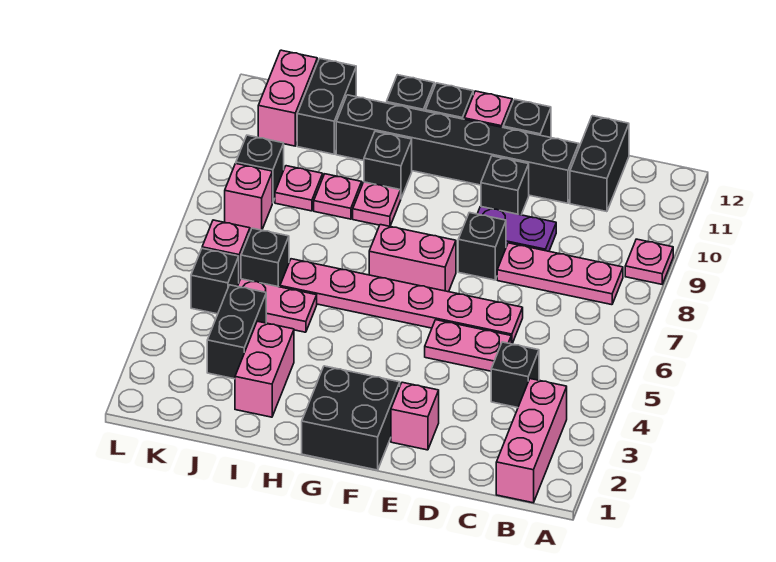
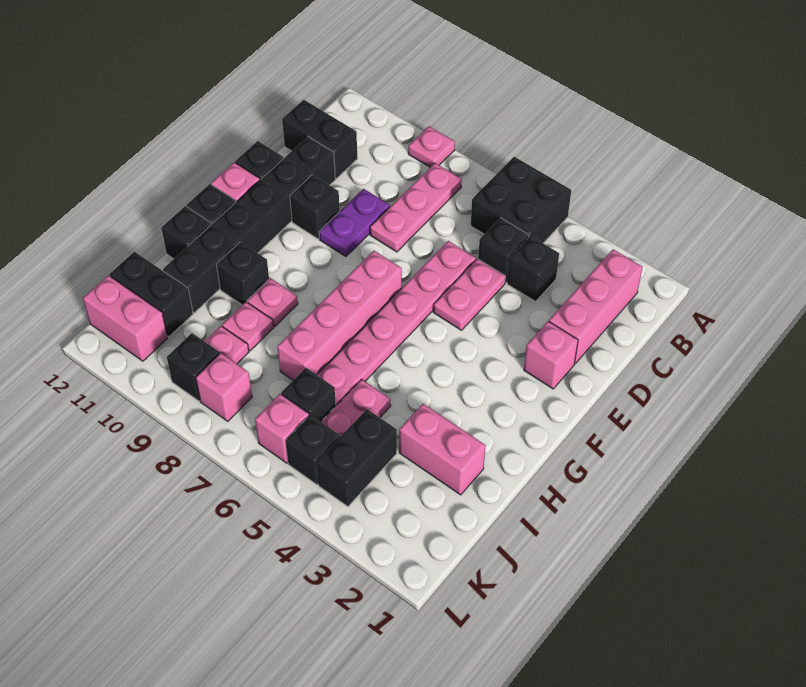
pink 1x3 brick [496,379,567,503] -> pink 1x3 brick turned to [549,249,643,364]
black 1x1 brick [458,213,506,280] -> black 1x1 brick moved to [478,218,529,283]
black 2x2 brick [302,366,400,470] -> black 2x2 brick moved to [471,157,571,243]
pink 1x2 brick [369,225,456,292] -> pink 1x4 brick [277,251,402,380]
black 1x2 brick [207,285,266,379] -> black 1x2 brick turned to [317,409,397,506]

